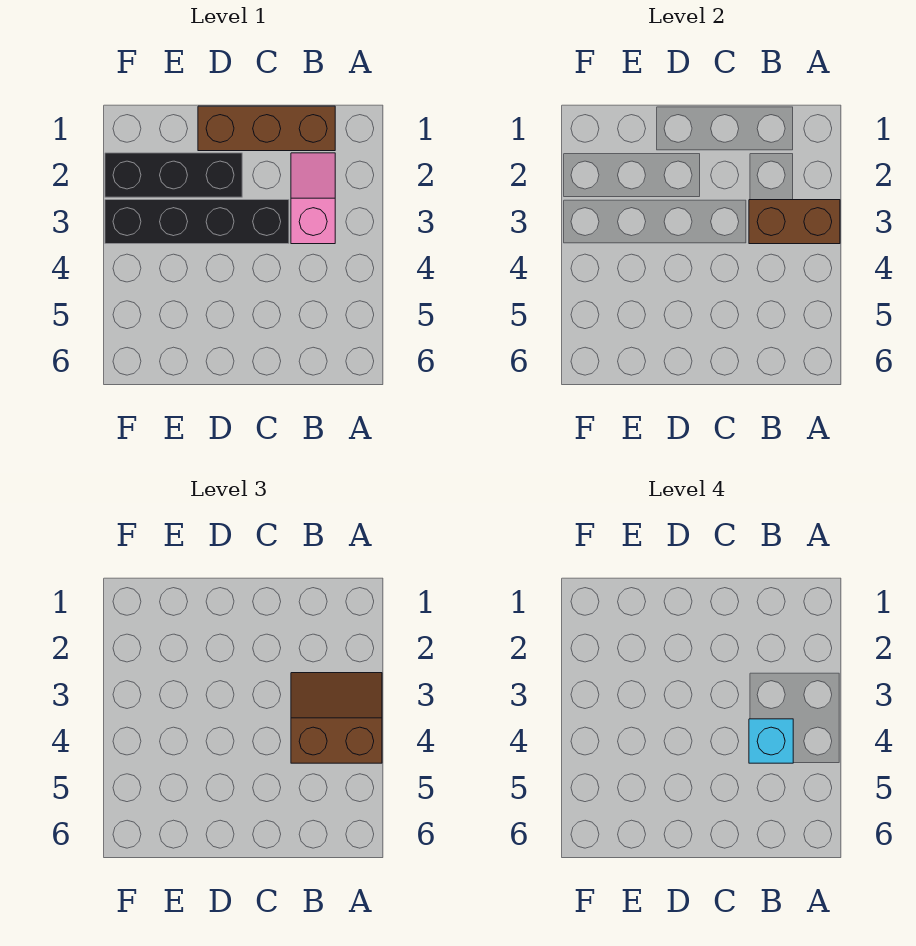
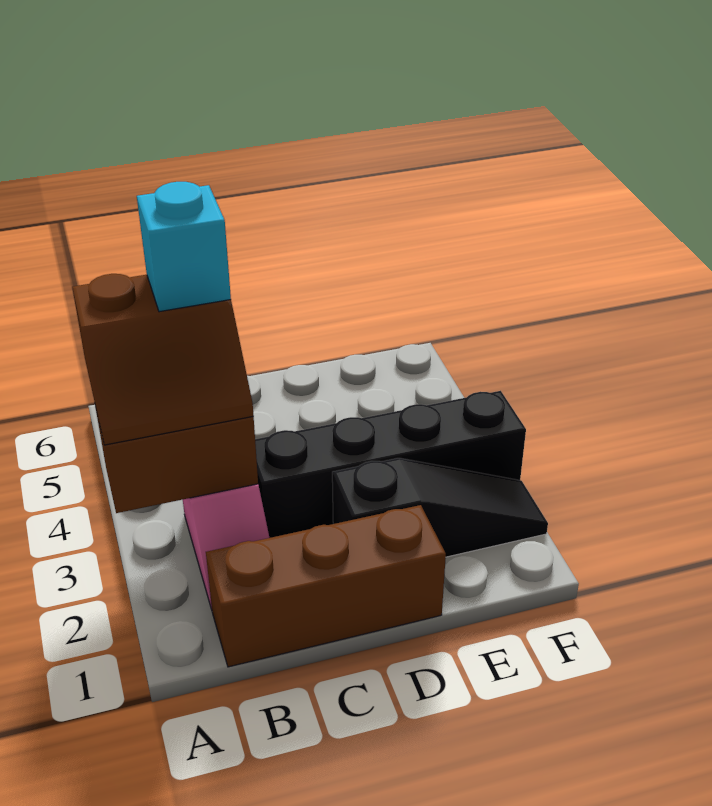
black 1x3 brick [105,153,242,197] -> black 1x3 slope [332,458,548,557]

